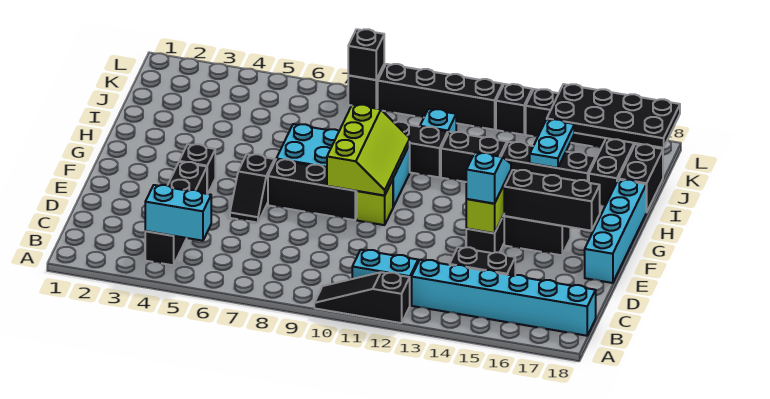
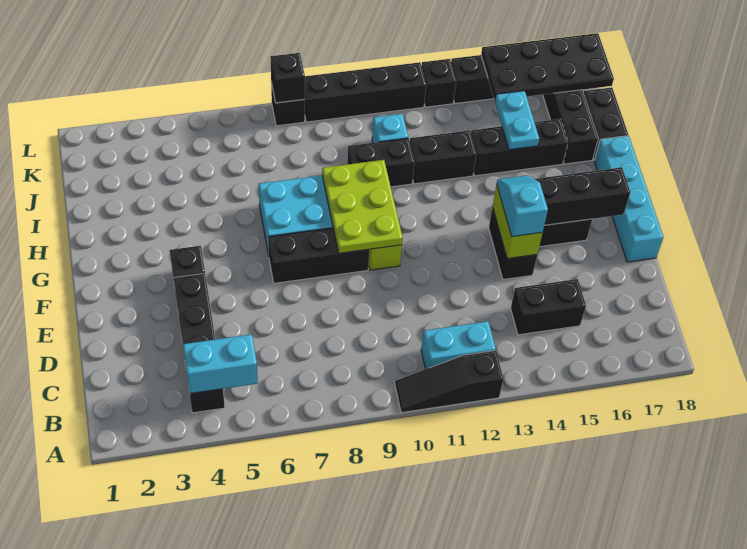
cyan 1x6 brick [412,260,596,336] -> none
black 1x2 slope [230,154,275,223] -> none
lime 2x3 slope [327,105,410,196] -> lime 2x3 plate [322,160,403,253]

